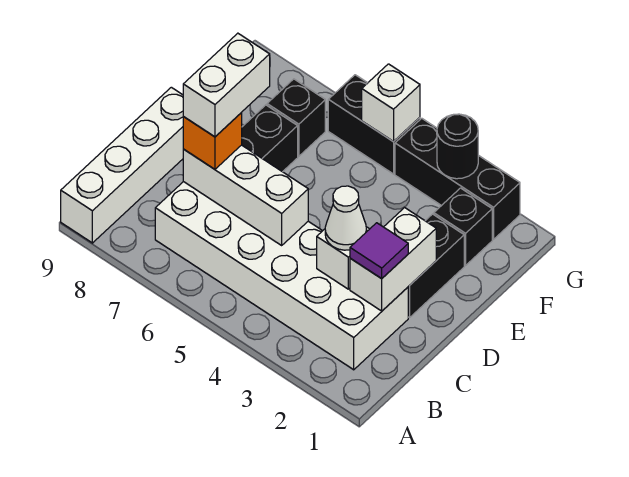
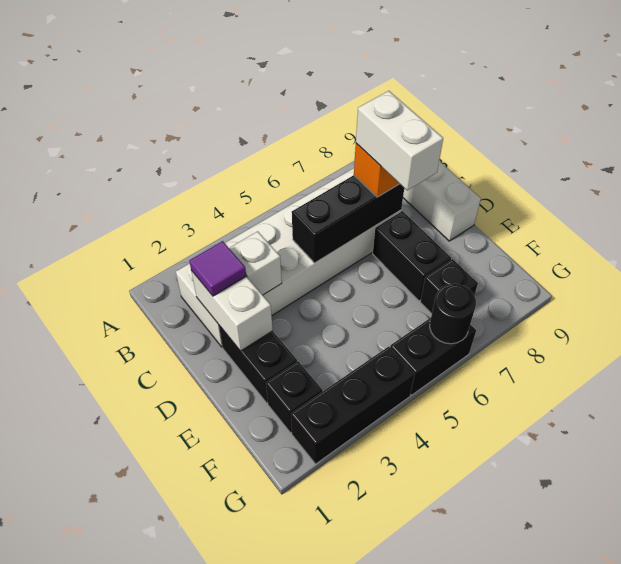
white 1x1 cone [325,186,367,250] -> none
white 1x3 brick [183,145,308,245] -> black 1x3 brick [292,175,404,263]
black 1x1 round brick [437,114,478,179] -> black 1x1 round brick moved to [430,284,476,344]
white 1x1 brick [362,64,420,142] -> none

